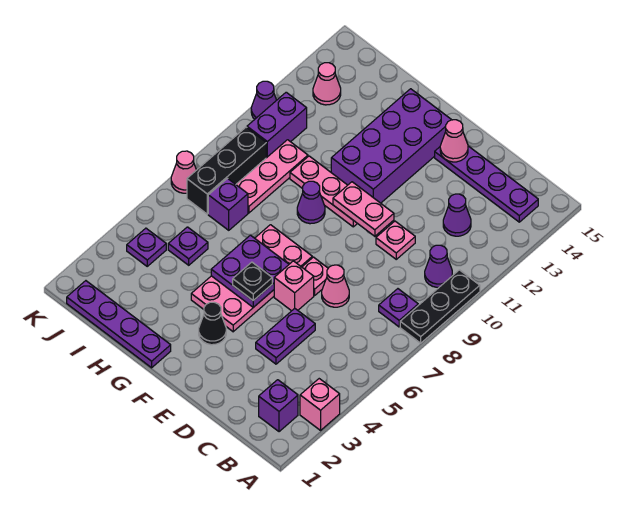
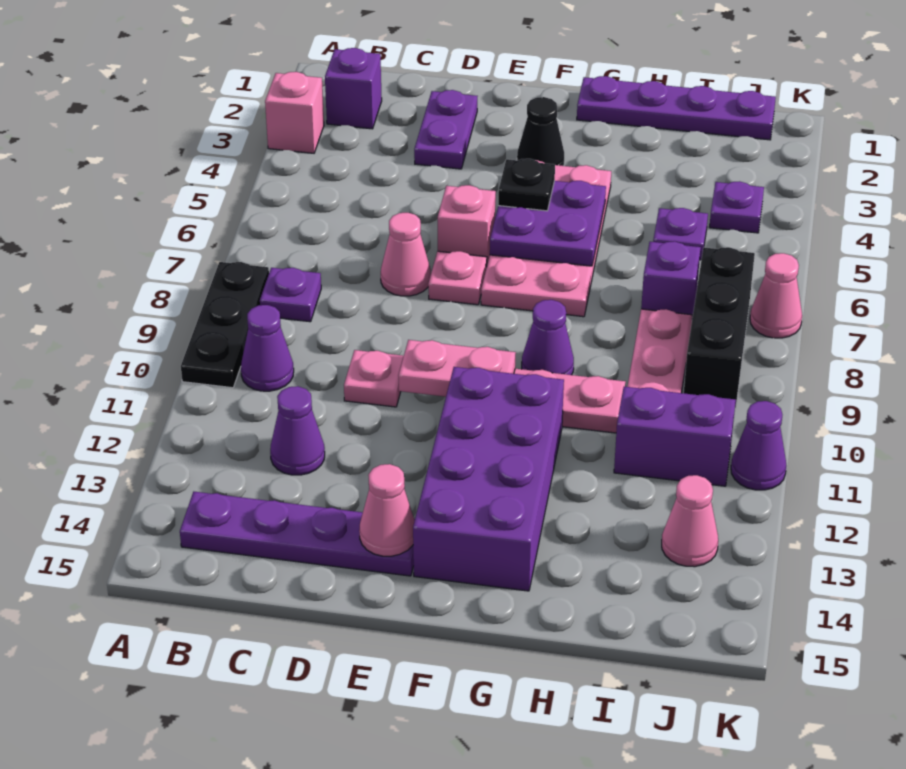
purple 1x2 plate [256,308,315,364] -> purple 1x2 plate moved to [414,90,477,169]
purple 1x2 brick [247,92,307,158] -> purple 1x2 brick turned to [614,387,736,486]

